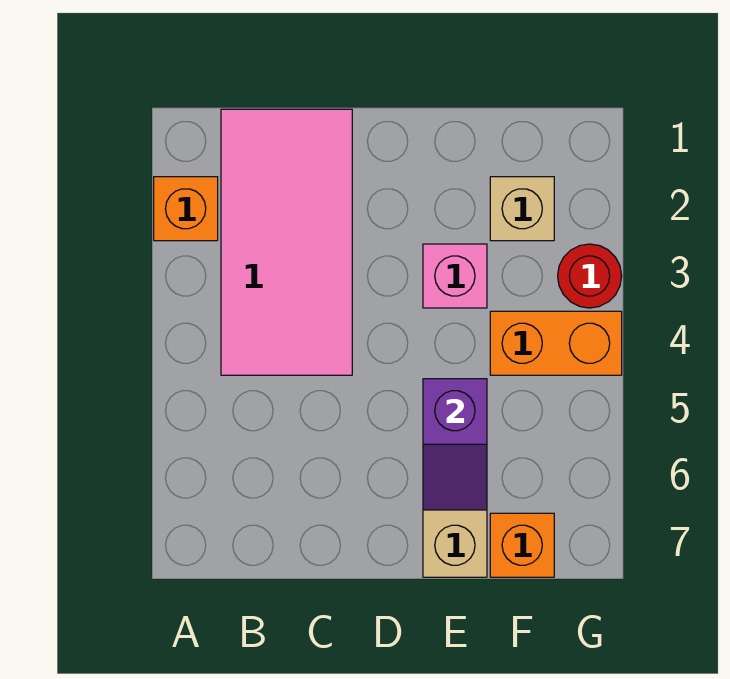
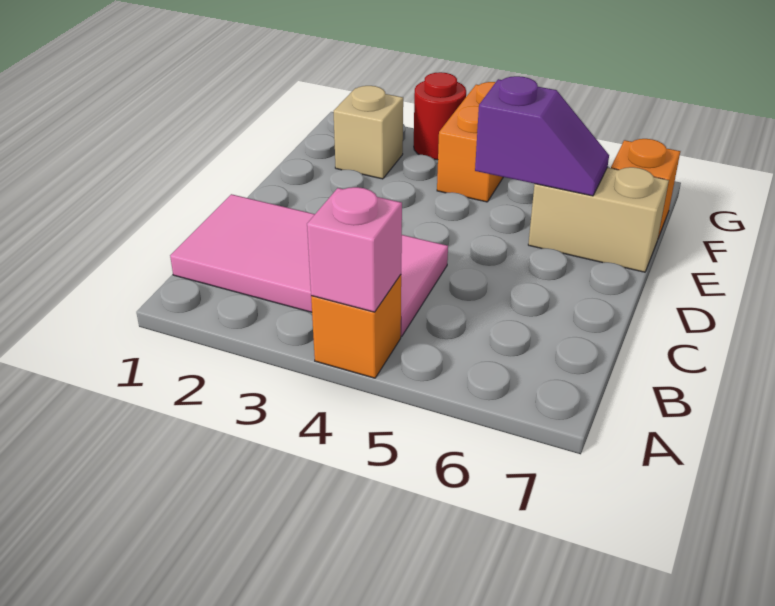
orange 1x1 brick [154,177,218,241] -> orange 1x1 brick moved to [311,275,401,378]
pink 1x1 brick [423,244,487,308] -> pink 1x1 brick moved to [307,187,402,312]

